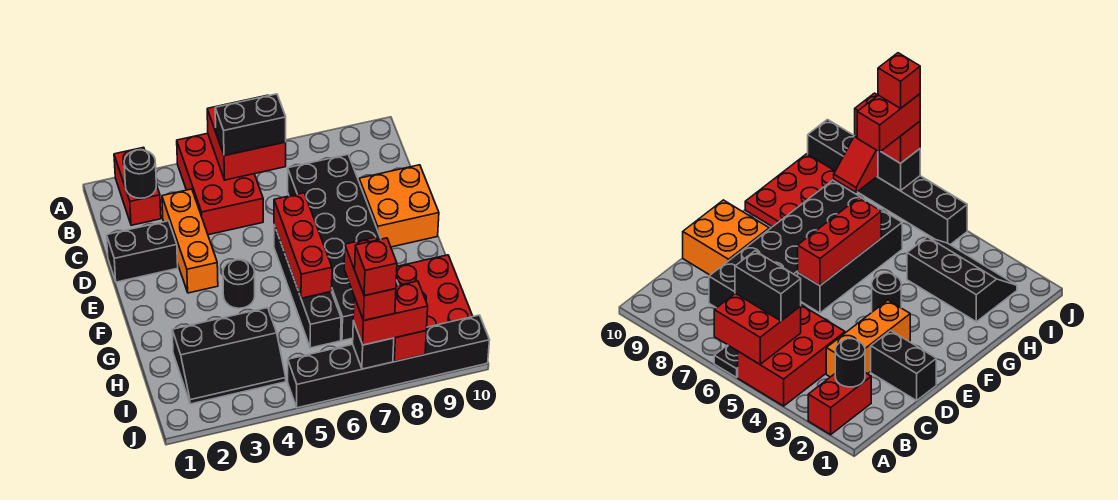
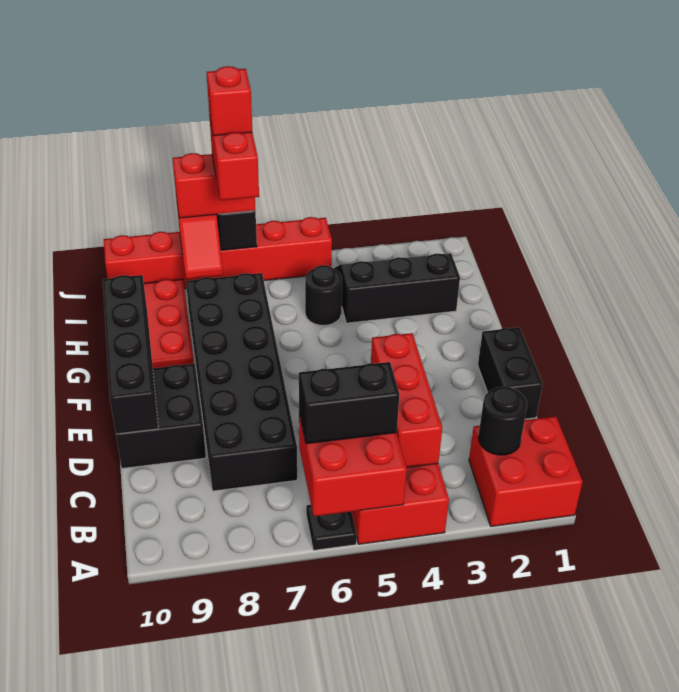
red 1x2 brick [114,147,161,225] -> red 2x2 brick [469,416,583,526]
orange 1x3 brick [162,189,218,293] -> none
black 1x2 brick [107,221,178,282] -> black 1x2 brick turned to [478,327,543,419]
orange 2x2 brick [359,165,439,247] -> black 2x2 brick [116,364,206,468]
black 1x4 brick [274,225,341,348] -> black 1x4 brick moved to [103,275,158,434]
red 1x3 brick [274,193,332,298] -> red 1x3 brick moved to [371,333,442,468]
black 1x1 round brick [223,260,255,308] -> black 1x1 round brick moved to [305,265,342,325]
black 1x6 brick [288,315,490,408] -> red 1x6 brick [104,217,332,289]

